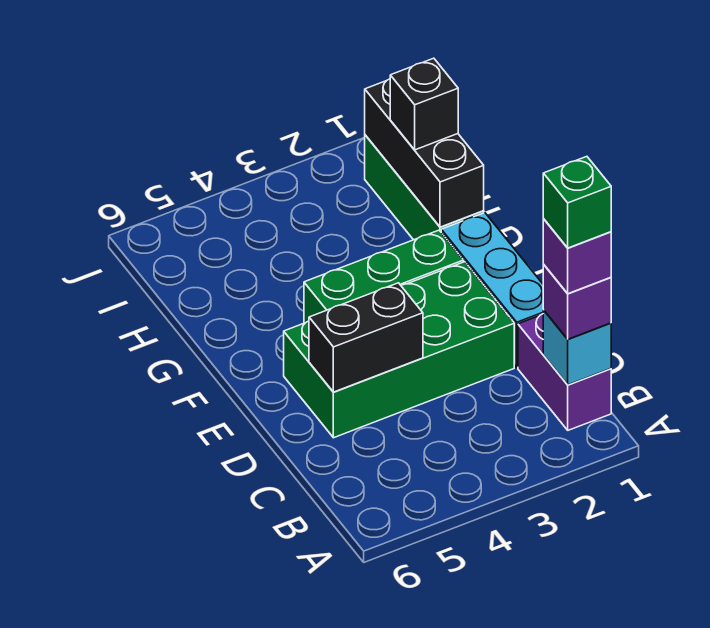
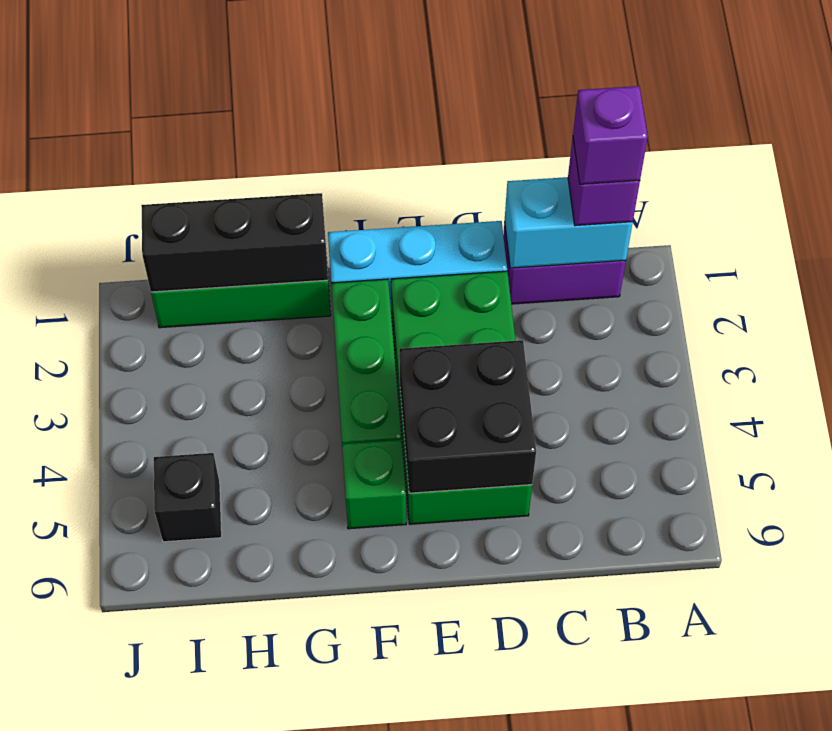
cyan 1x1 brick [543,310,611,385] -> cyan 1x2 brick [505,177,633,268]
green 1x1 brick [543,157,611,248] -> green 1x1 brick moved to [342,440,406,529]
black 1x2 brick [309,283,423,392] -> black 2x2 brick [399,340,536,493]
black 1x1 brick [390,58,458,150] -> black 1x1 brick moved to [154,453,222,542]

